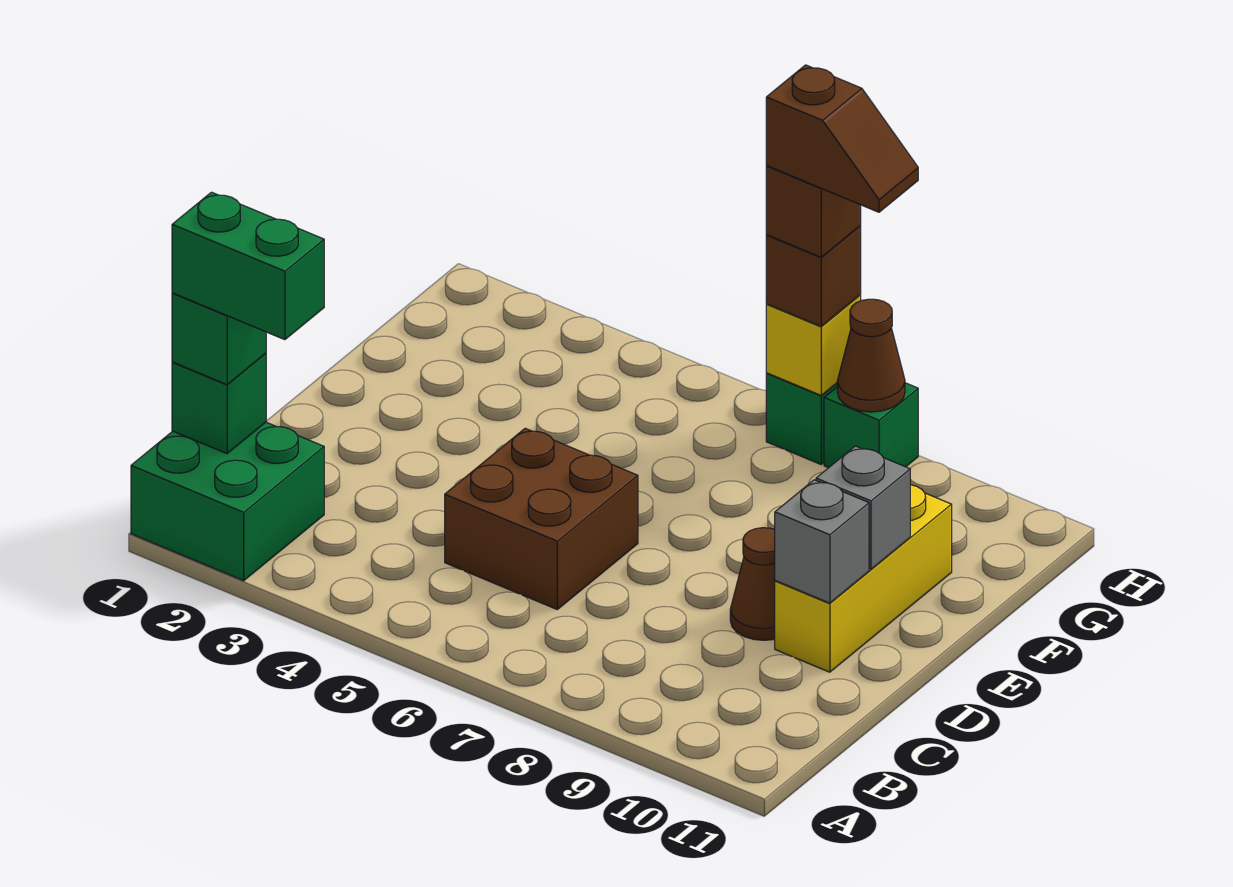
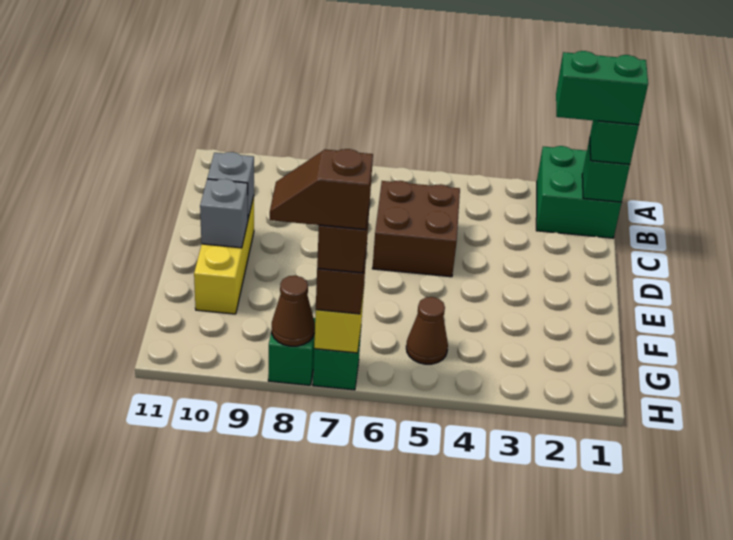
brown 1x1 cone [730,528,775,640] -> brown 1x1 cone moved to [406,297,448,364]

